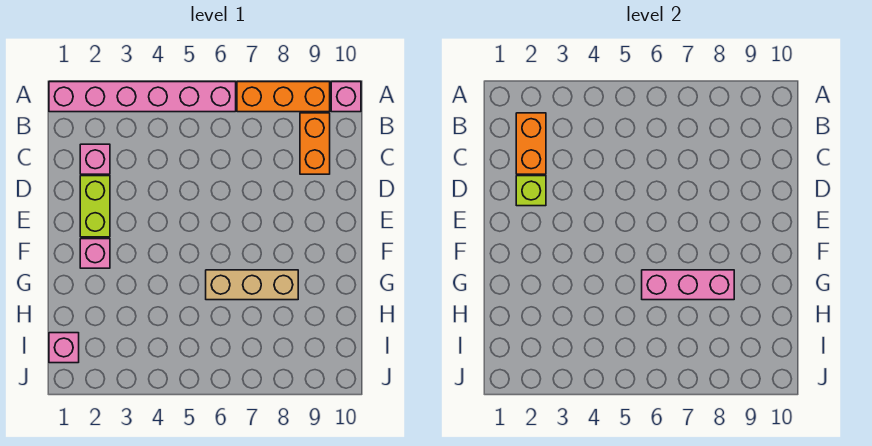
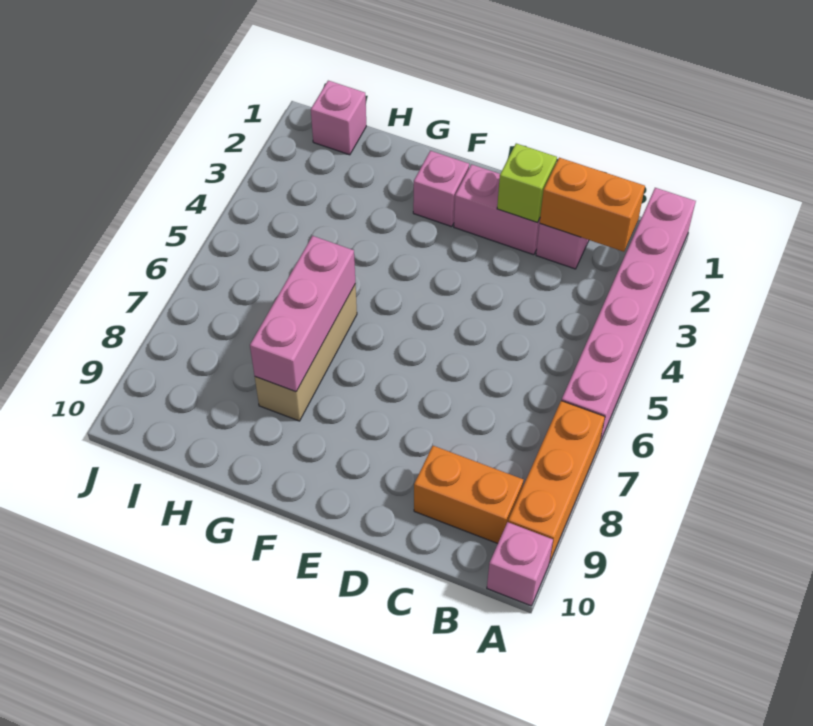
lime 1x2 brick [80,176,110,237] -> pink 1x2 brick [454,164,540,255]

